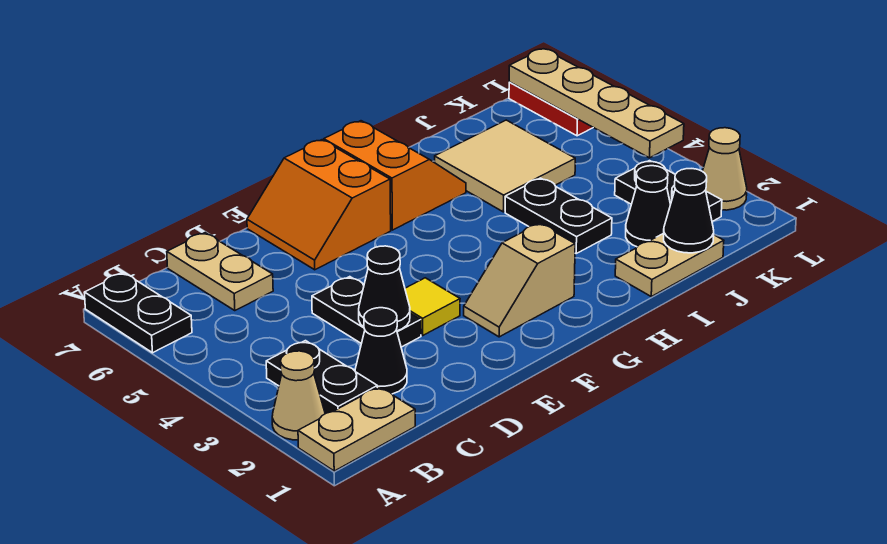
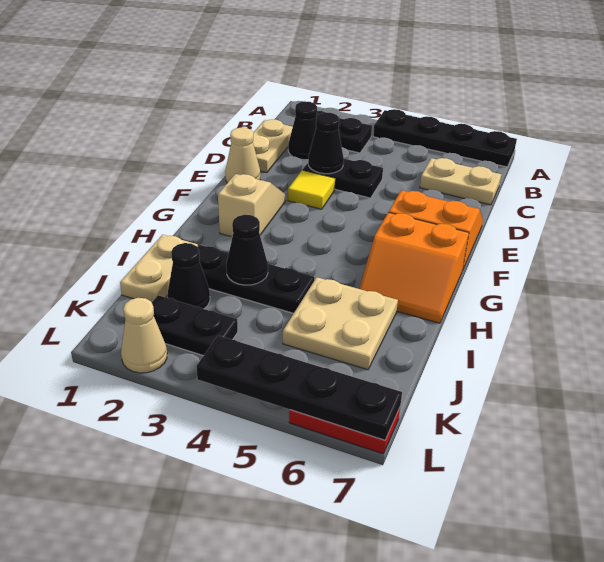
tan 1x2 plate [298,387,415,471] -> tan 1x2 plate moved to [253,119,293,173]
tan 1x1 cone [272,351,325,440] -> tan 1x1 cone moved to [225,128,260,183]
black 1x2 plate [84,273,192,353] -> black 1x4 plate [373,109,517,167]
black 1x2 plate [505,178,612,253] -> black 1x3 plate [197,245,315,313]
tan 2x2 tile [435,120,575,212] -> tan 2x2 plate [283,277,398,370]
black 1x1 cone [664,169,714,253] -> black 1x1 cone moved to [226,215,268,285]
tan 1x4 plate [509,49,684,158] -> black 1x4 plate [196,336,402,440]

